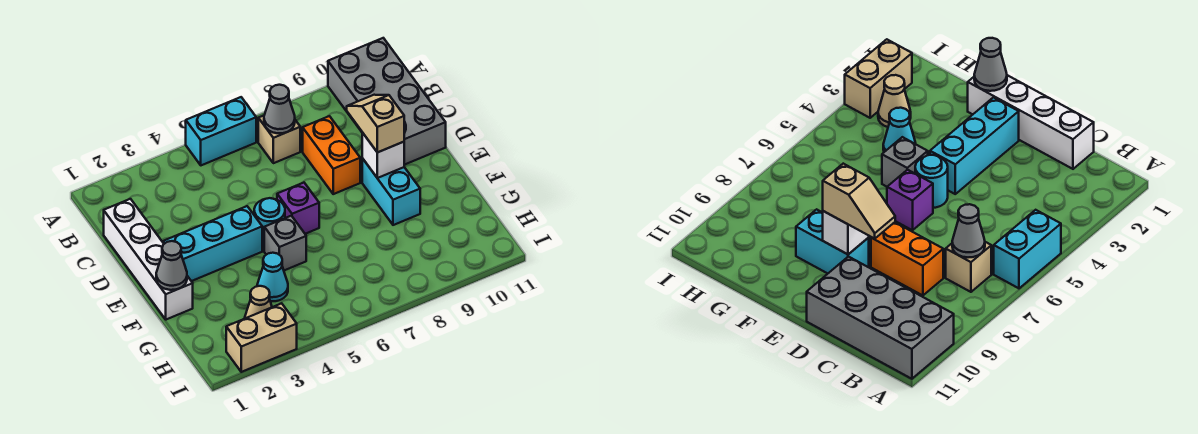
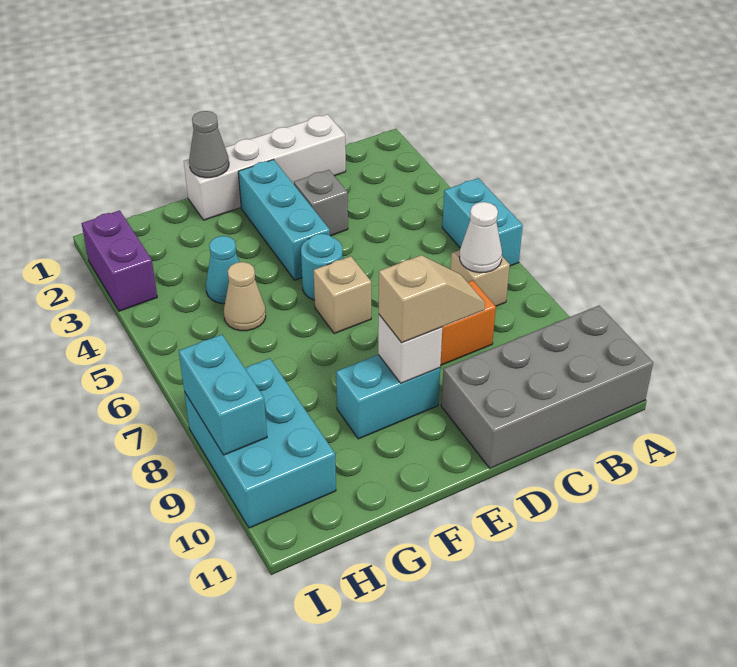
grey 1x1 cone [264,85,295,133] -> white 1x1 cone [460,202,502,273]
purple 1x1 brick [277,183,319,234] -> tan 1x1 brick [314,256,371,334]
grey 1x1 brick [264,216,306,270] -> grey 1x1 brick moved to [294,170,348,236]
tan 1x1 cone [245,286,272,318] -> tan 1x1 cone moved to [224,262,266,331]
none -> cyan 2x3 brick [184,358,336,528]
tan 1x2 brick [226,303,297,372] -> purple 1x2 brick [82,210,157,311]
none -> cyan 1x2 brick [179,335,267,455]

